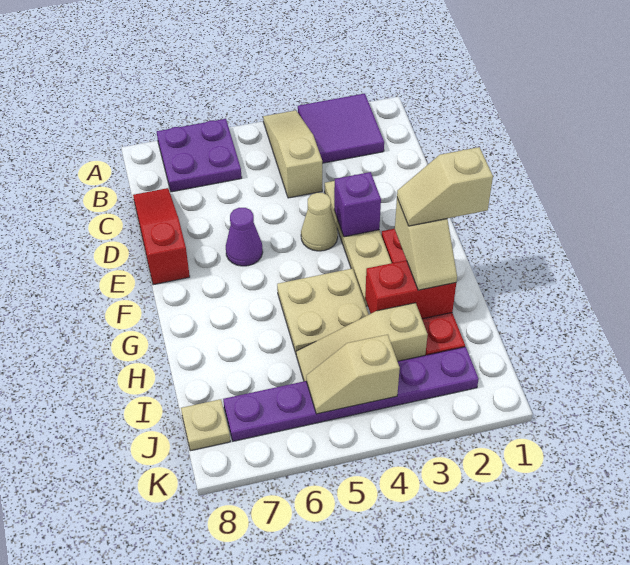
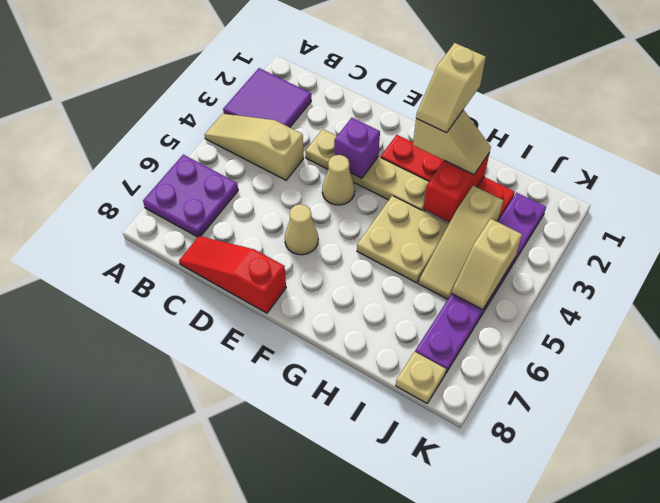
purple 1x1 cone [226,208,263,266] -> tan 1x1 cone [285,204,318,255]

